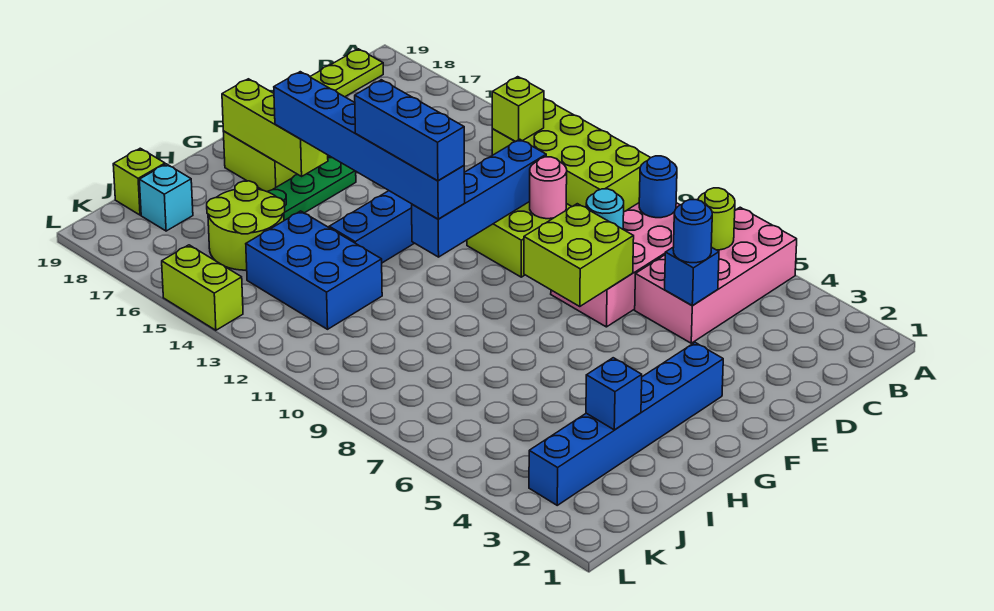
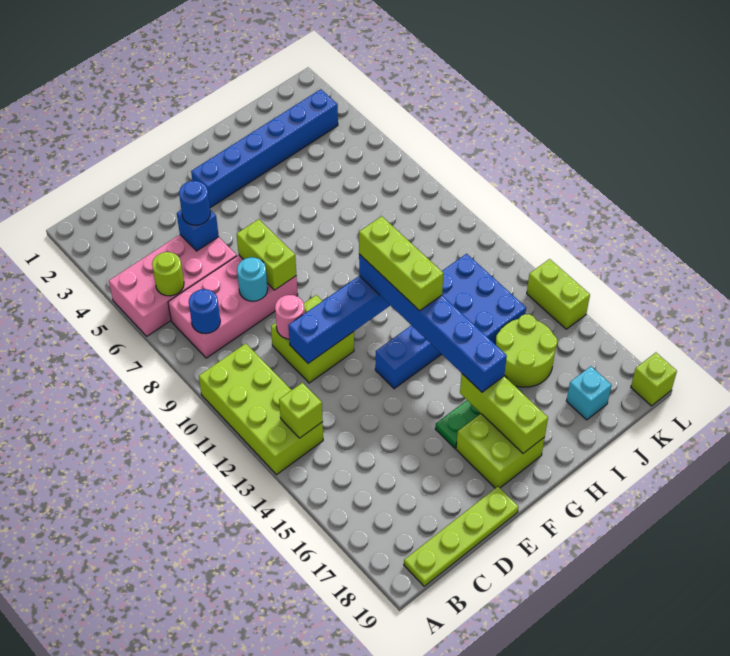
lime 2x2 brick [524,204,634,306] -> lime 1x2 brick [237,219,296,290]
blue 1x3 brick [355,80,464,181] -> lime 1x3 brick [359,216,444,311]
blue 1x1 brick [586,358,642,430] -> none
lime 1x1 brick [113,148,165,215] -> lime 1x1 brick moved to [631,353,677,406]

